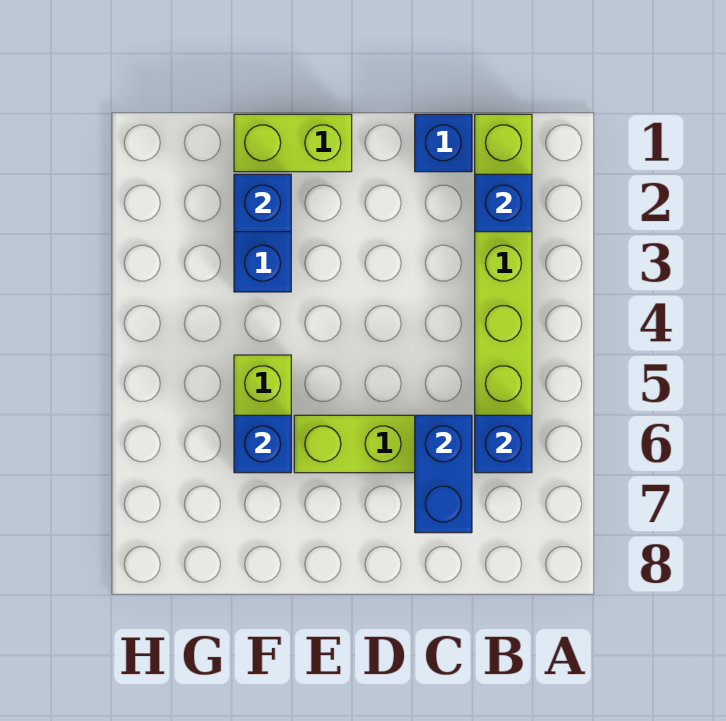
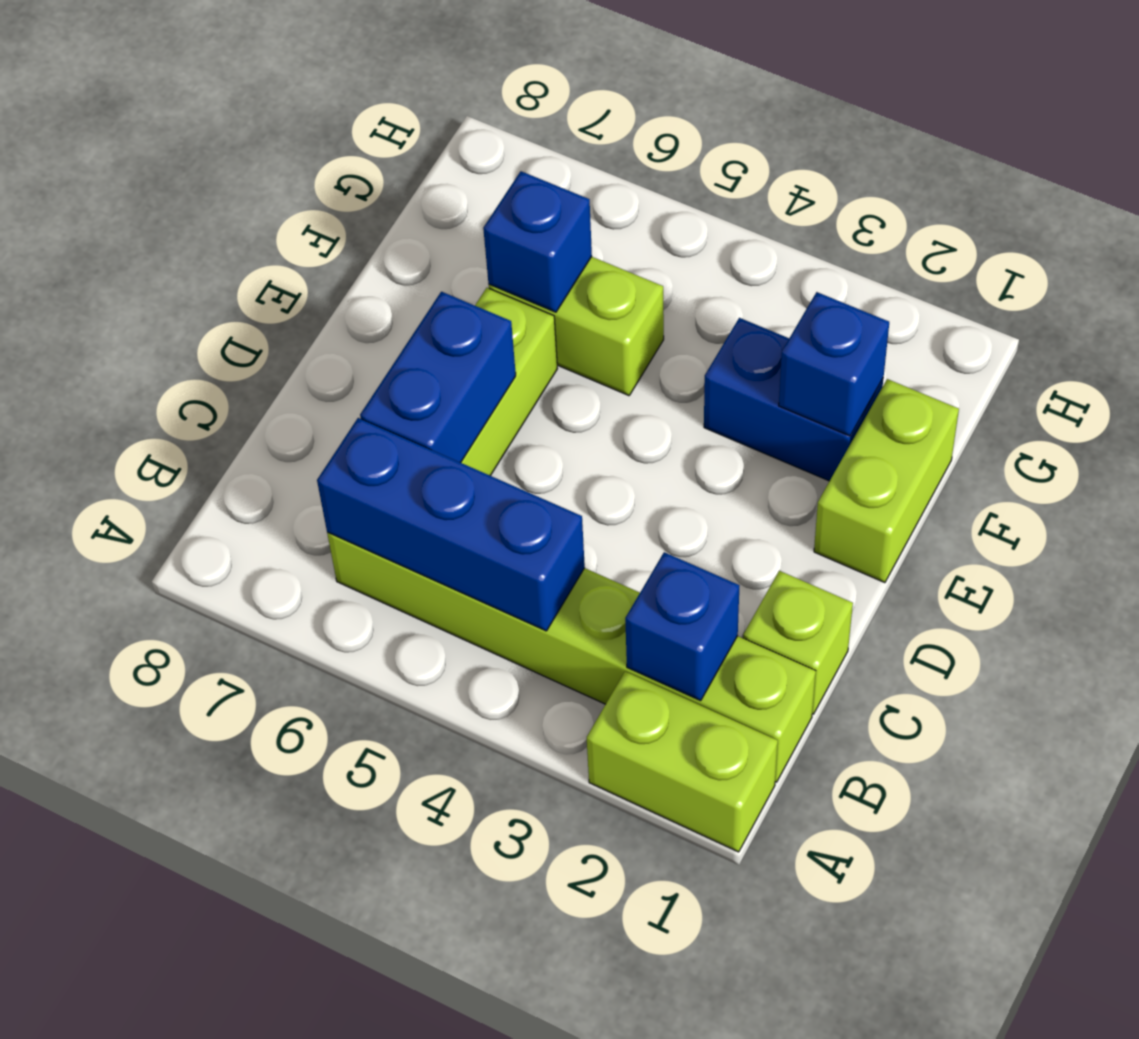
none -> lime 1x2 brick [587,671,778,852]
blue 1x1 brick [475,415,532,473] -> blue 1x3 brick [317,418,585,631]
blue 1x1 brick [415,114,472,172] -> lime 1x1 brick [743,571,853,714]
blue 1x2 brick [415,415,472,533] -> blue 1x2 brick turned to [360,292,516,463]

